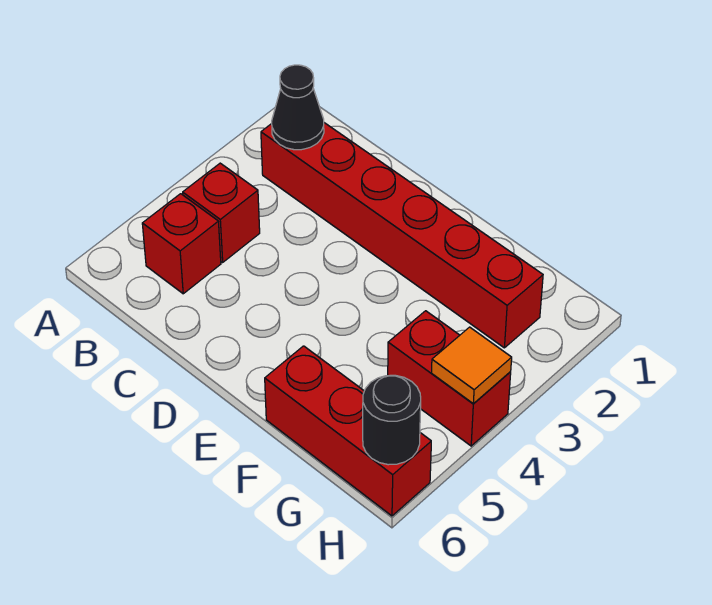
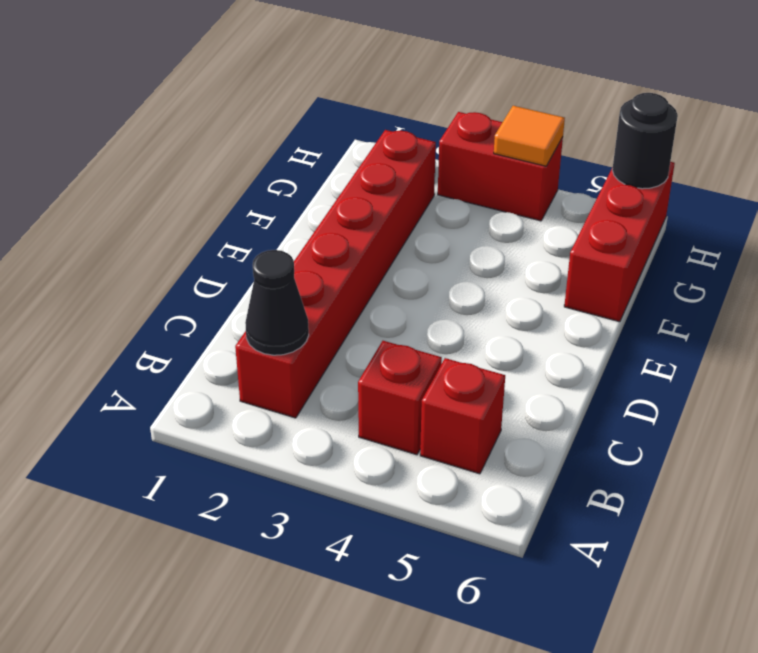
red 1x2 brick [388,311,511,446] -> red 1x2 brick turned to [438,112,563,221]

